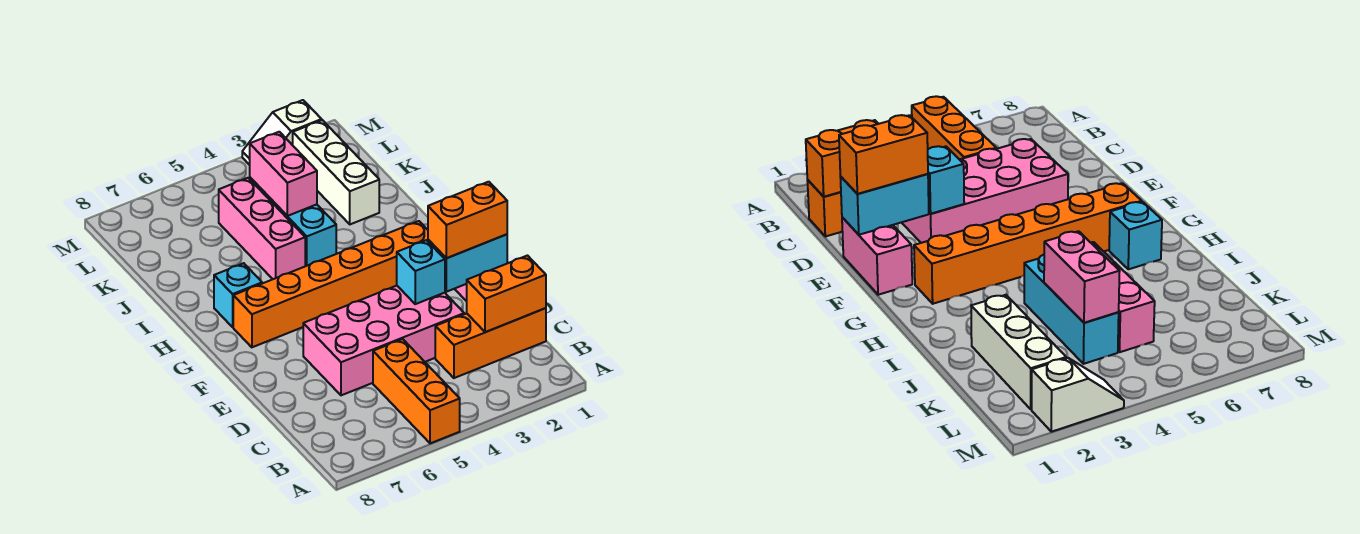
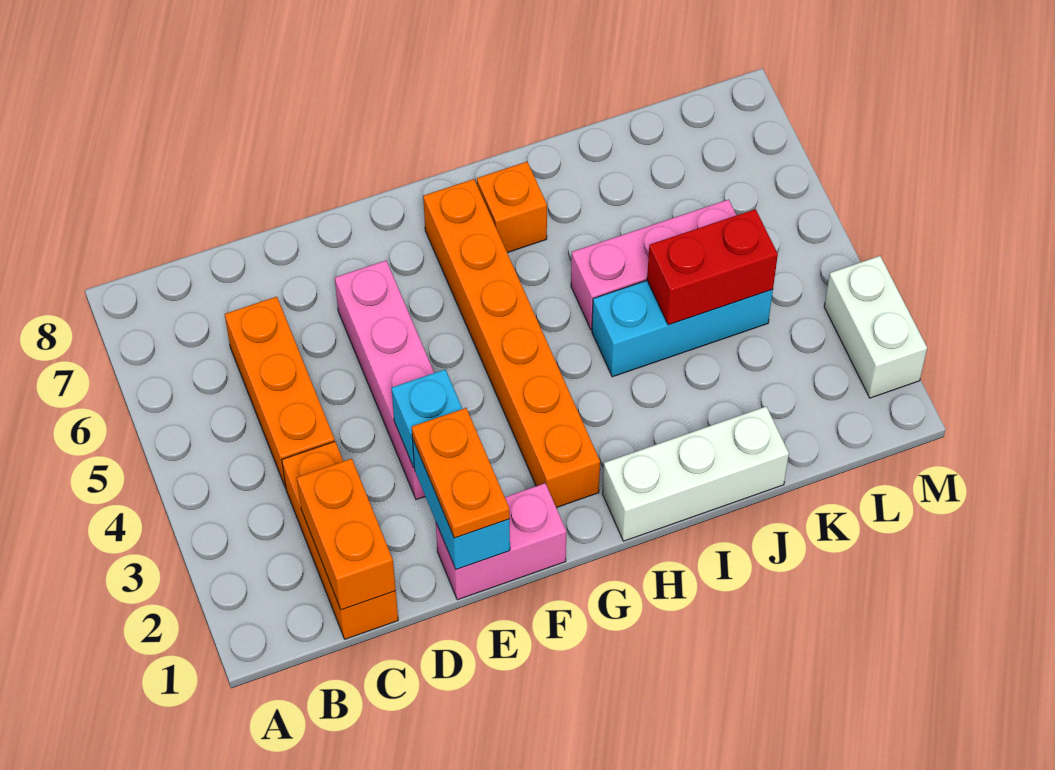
orange 1x3 brick [373,339,460,443] -> orange 1x3 brick turned to [225,297,335,488]
pink 2x4 brick [303,286,464,395] -> pink 1x4 brick [335,261,434,500]
orange 1x2 brick [428,182,507,258] -> orange 1x2 plate [412,408,510,538]
cyan 1x1 brick [214,263,262,327] -> orange 1x1 brick [477,162,547,253]
white 1x3 brick [293,120,379,224] -> white 1x3 brick moved to [603,407,789,541]
pink 1x2 brick [250,132,317,216] -> red 1x2 brick [647,209,778,325]
white 1x2 slope [242,100,322,165] -> white 1x2 brick [824,256,927,398]

